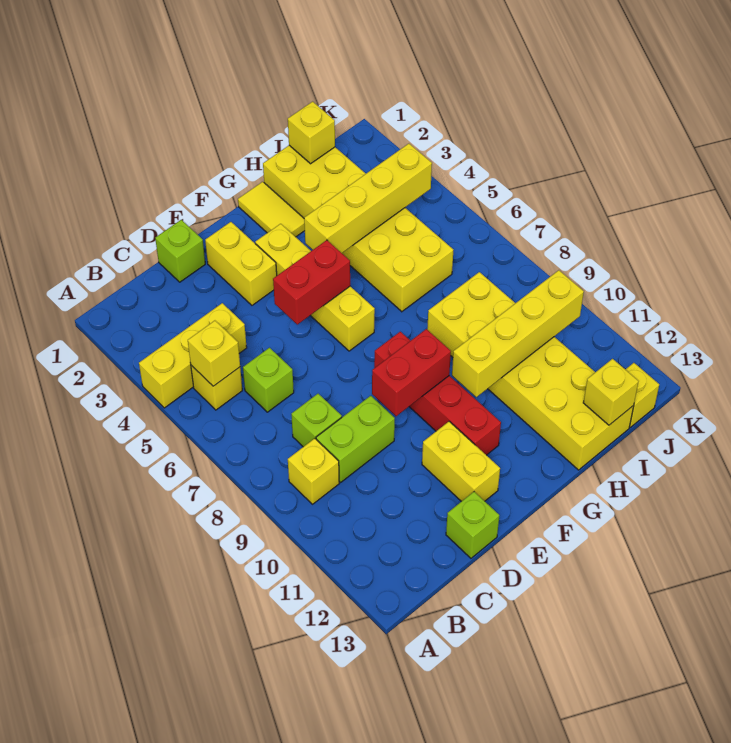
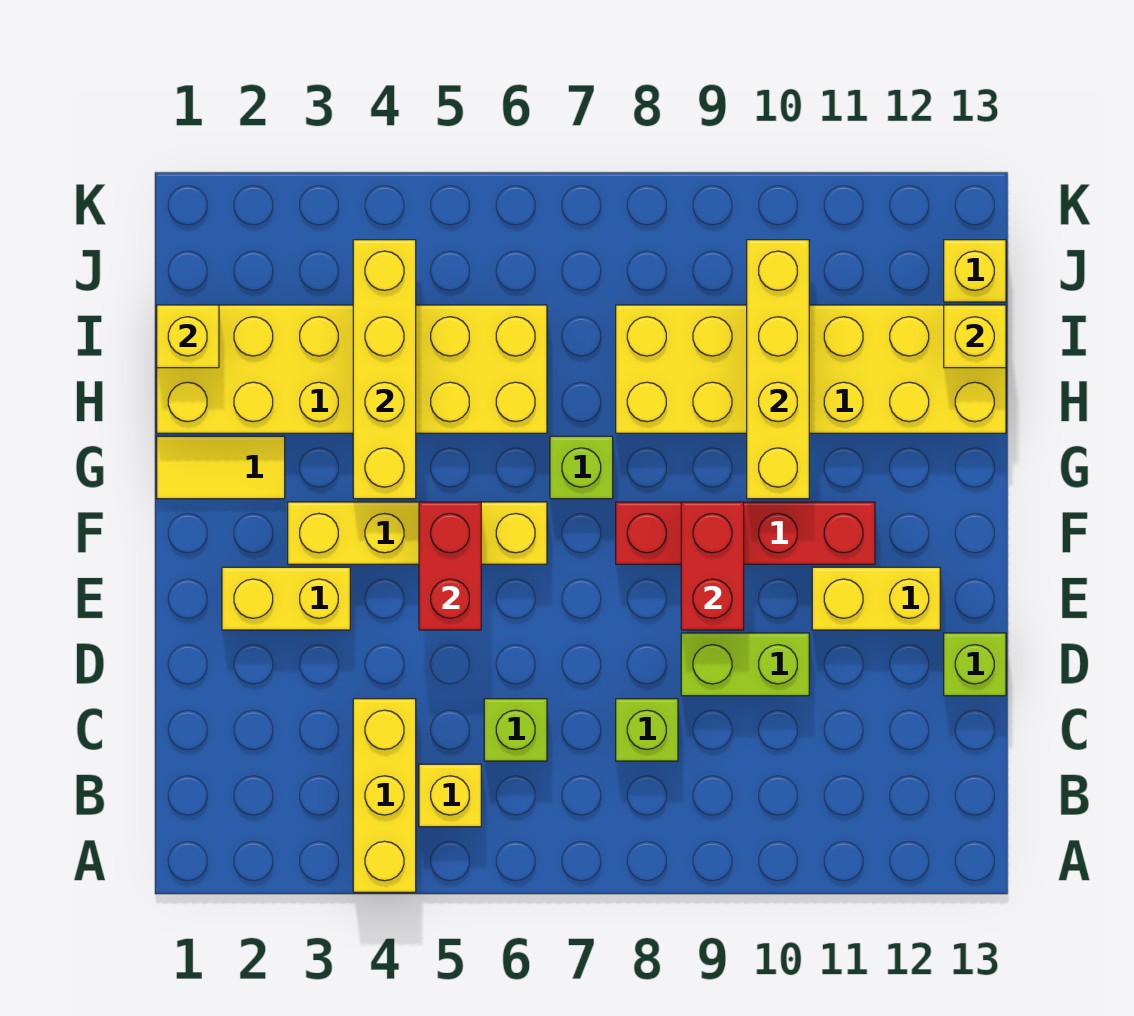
yellow 1x1 brick [188,321,240,386] -> none
yellow 1x1 brick [288,438,339,504] -> none
lime 1x2 brick [316,396,395,482] -> lime 1x2 brick turned to [681,633,809,696]
lime 1x1 brick [155,220,205,282] -> lime 1x1 brick moved to [550,436,613,499]

